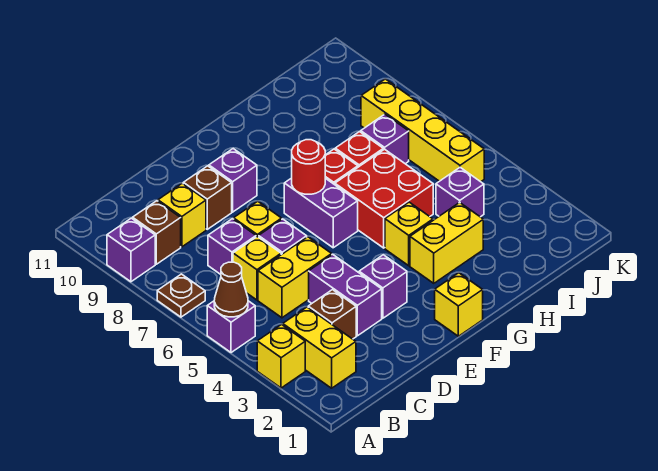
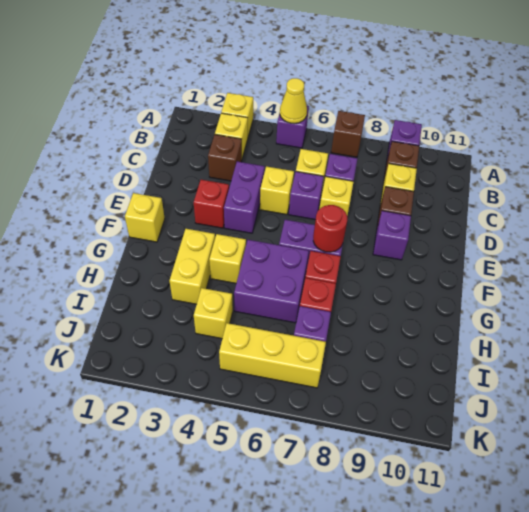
brown 1x1 cone [214,262,248,317] -> yellow 1x1 cone [280,78,307,124]
brown 1x1 plate [157,274,205,317] -> brown 1x1 brick [331,111,365,157]
yellow 1x2 brick [283,307,356,388] -> yellow 1x1 brick [215,113,248,158]
yellow 1x2 brick [258,237,332,318] -> yellow 1x1 brick [260,166,294,215]
purple 1x2 brick [309,255,382,336] -> purple 1x2 brick turned to [224,162,265,233]
purple 1x1 brick [359,255,407,318] -> red 1x1 brick [194,180,229,228]
red 2x2 brick [335,149,433,248] -> purple 2x2 brick [234,240,309,323]
purple 1x1 brick [436,168,484,217] -> yellow 1x1 brick [194,288,233,339]
yellow 1x4 brick [361,79,484,182] -> yellow 1x3 brick [219,323,326,388]

